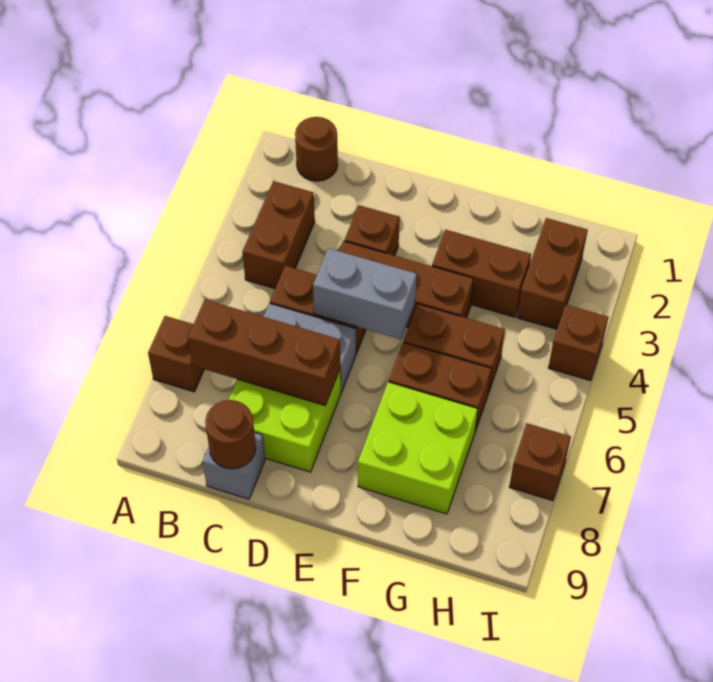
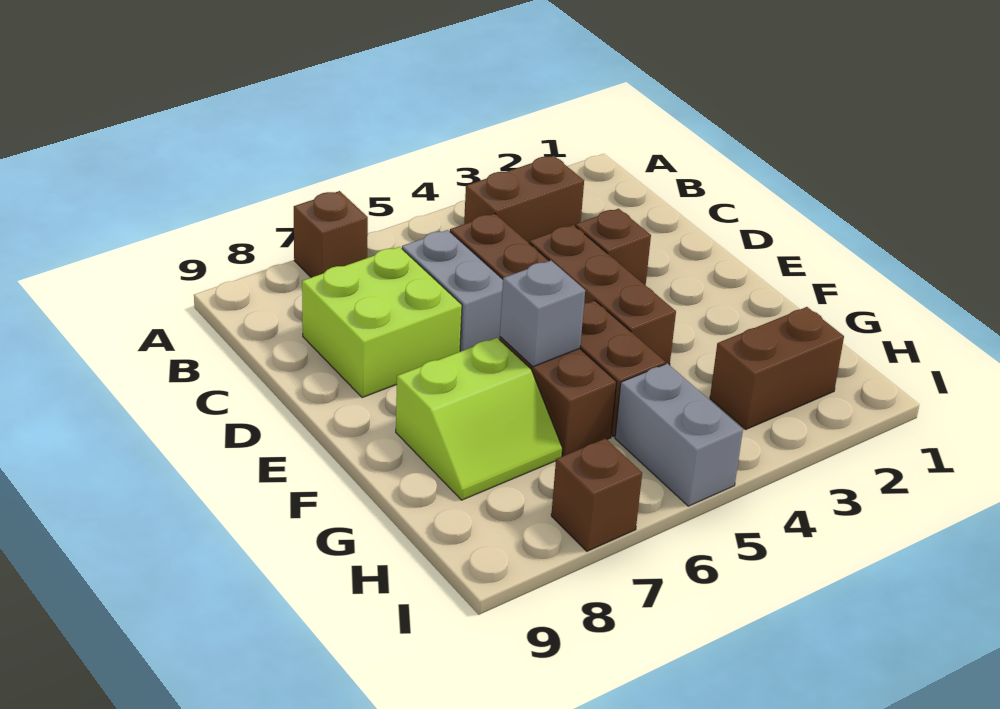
brown 1x1 round brick [295,117,338,181] -> none
brown 1x3 brick [188,300,340,405] -> none
grey 1x1 brick [203,433,265,499] -> grey 1x1 brick moved to [500,261,585,367]
brown 1x1 round brick [205,400,256,469] -> none
grey 1x2 brick [313,248,417,339] -> grey 1x2 brick moved to [615,363,743,506]
brown 1x2 brick [432,230,531,317] -> none
lime 2x2 brick [358,382,478,514] -> lime 2x2 slope [396,338,562,500]
brown 1x1 brick [548,305,608,381] -> none

